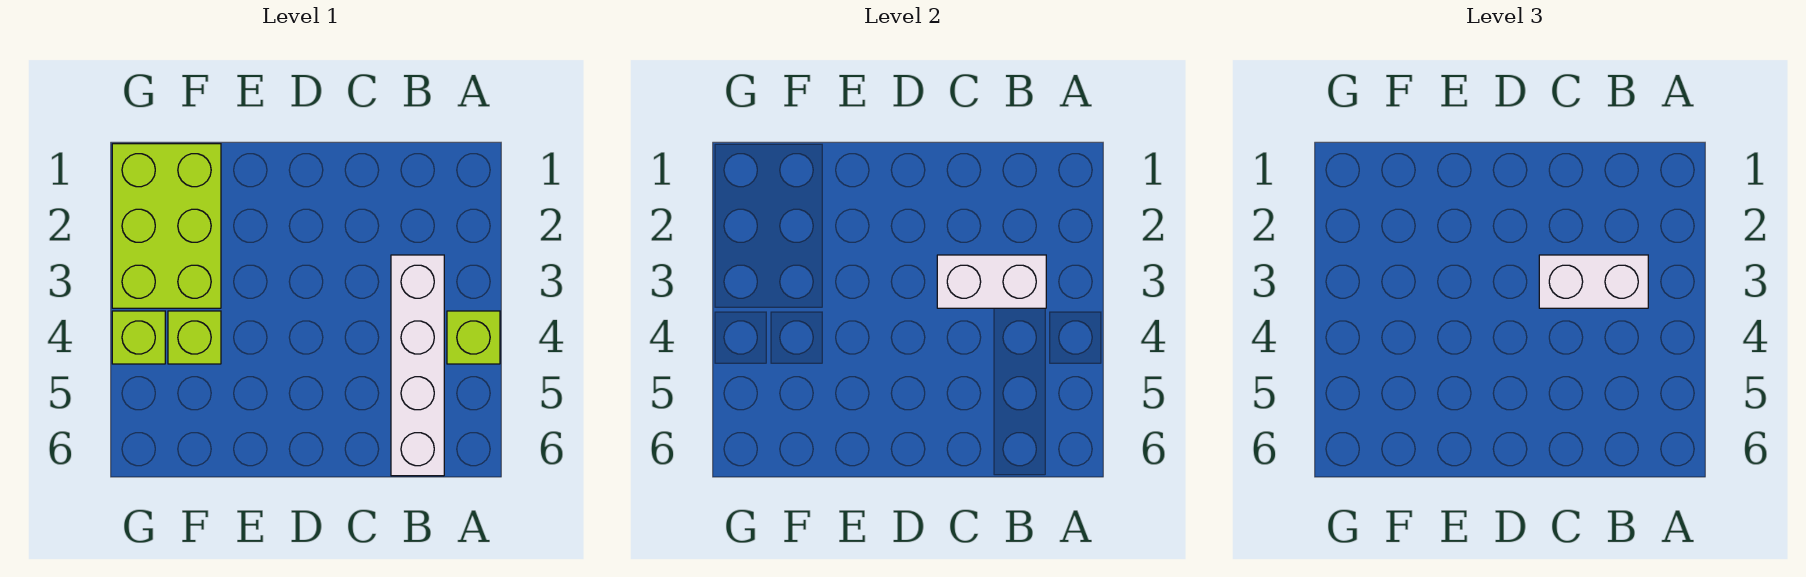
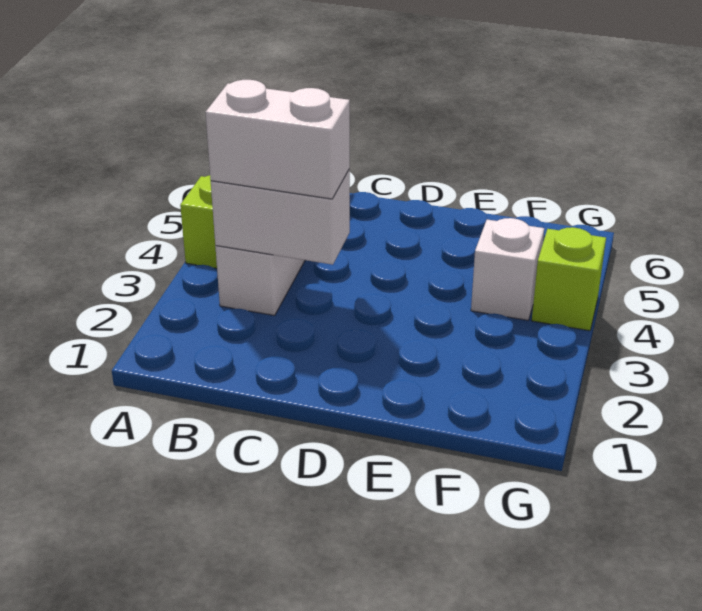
lime 2x3 brick [112,144,221,308] -> none
lime 1x1 brick [168,311,221,364] -> white 1x1 brick [471,218,544,320]

